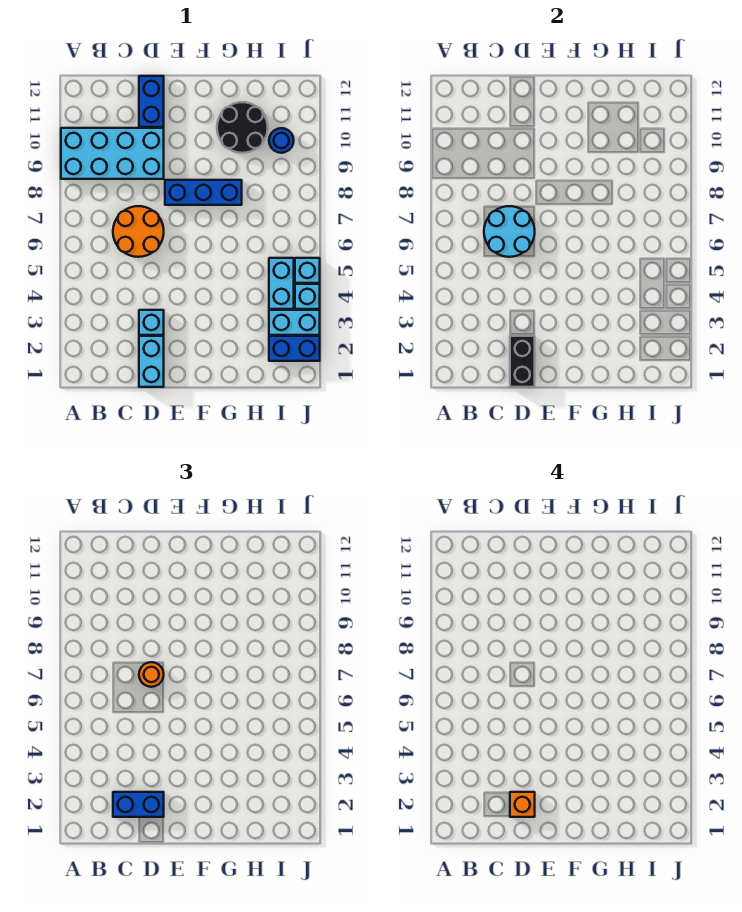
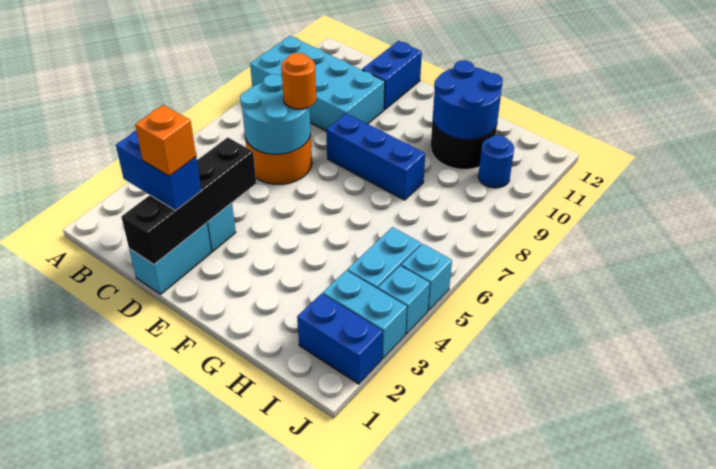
black 1x2 brick [510,336,535,387] -> black 1x4 brick [121,137,256,264]
none -> blue 2x2 round brick [433,60,503,139]

